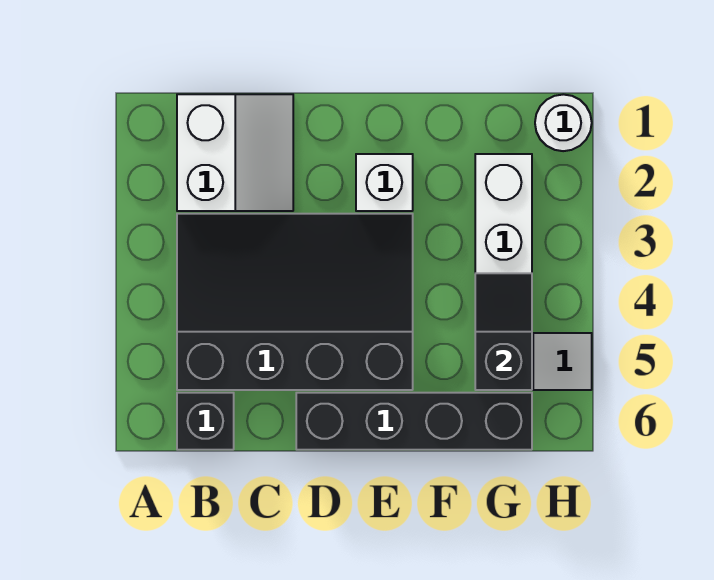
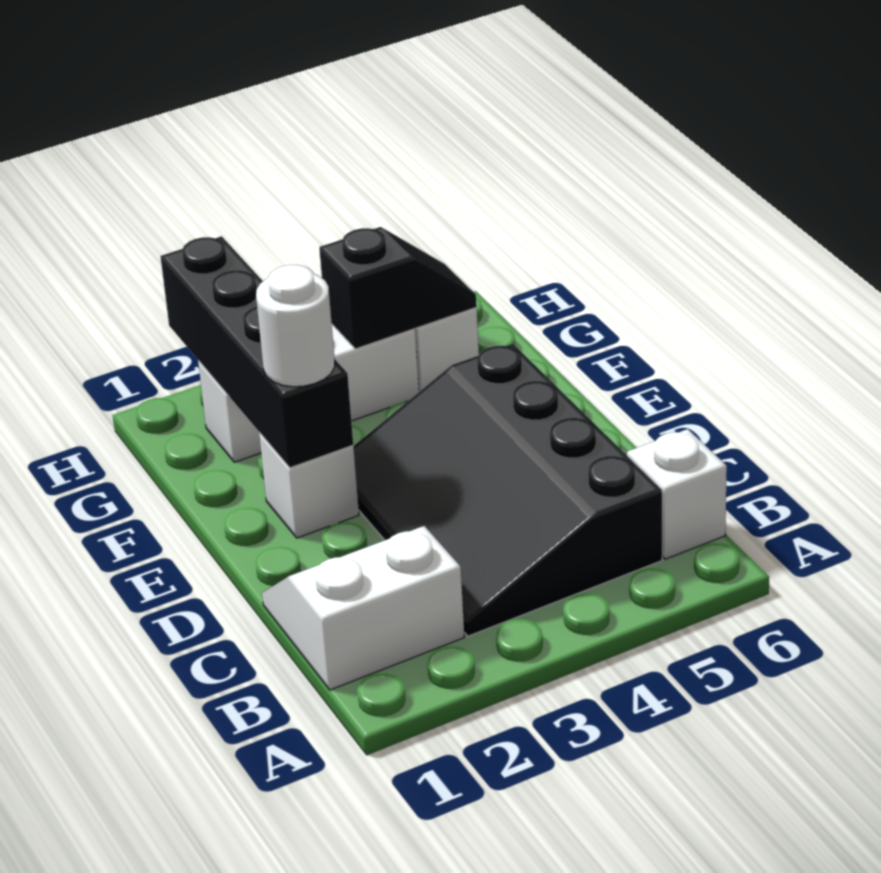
black 1x1 brick [177,393,234,450] -> white 1x1 brick [627,429,727,559]
black 1x4 brick [296,393,532,450] -> black 1x4 brick moved to [160,236,353,468]
black 1x2 slope [475,273,532,390] -> black 1x2 slope turned to [319,227,477,349]
white 1x1 round brick [535,94,592,151] -> white 1x1 round brick moved to [256,265,335,387]

